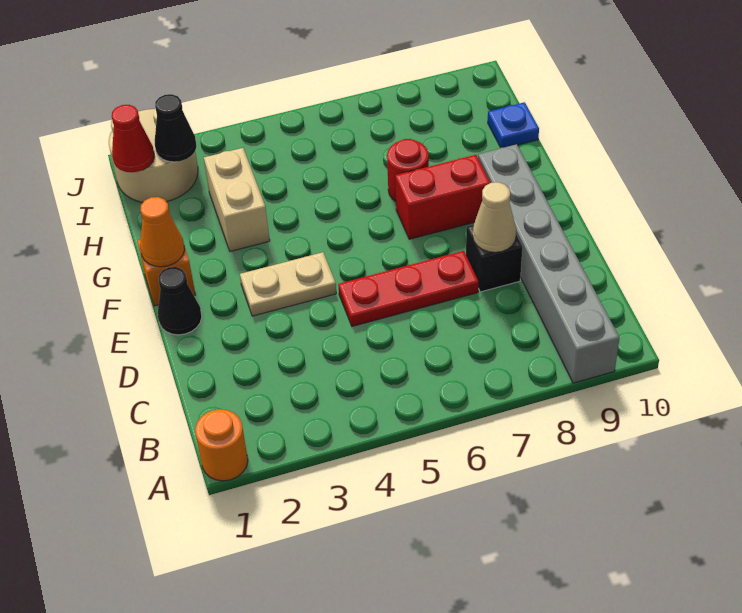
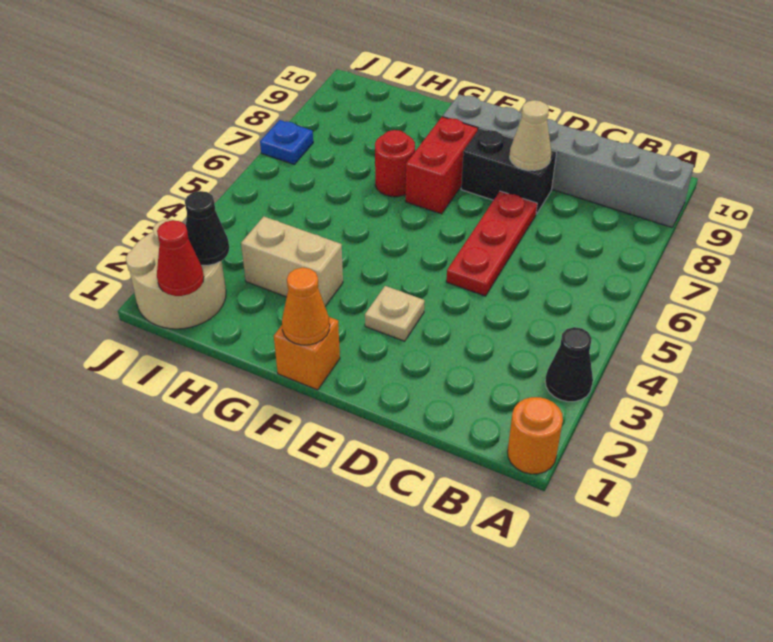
black 1x1 brick [466,225,522,292] -> black 1x2 brick [461,129,557,214]
black 1x1 cone [158,267,202,335] -> black 1x1 cone moved to [545,327,593,402]
tan 1x2 plate [240,252,336,316] -> tan 1x1 plate [365,286,424,341]
blue 1x1 plate [488,102,539,148] -> blue 1x1 plate moved to [260,120,313,164]

